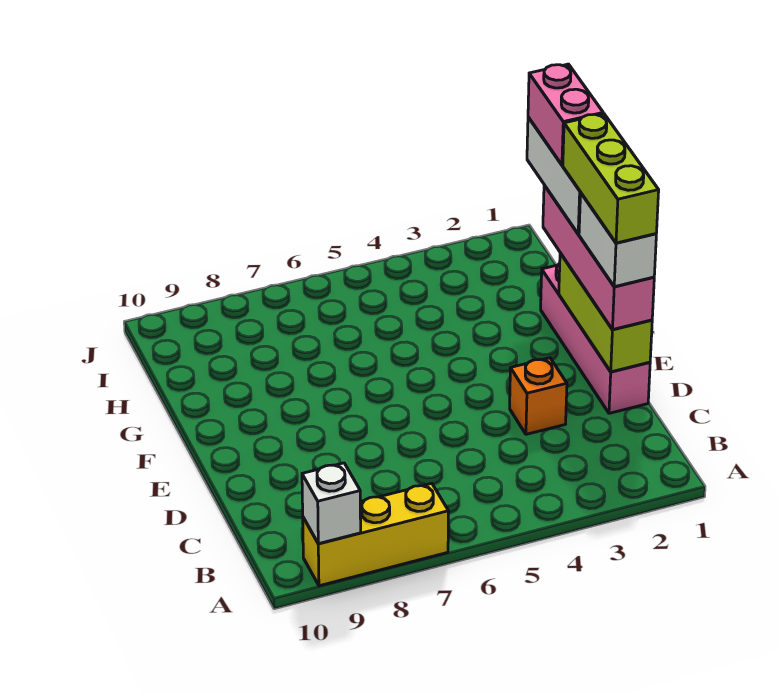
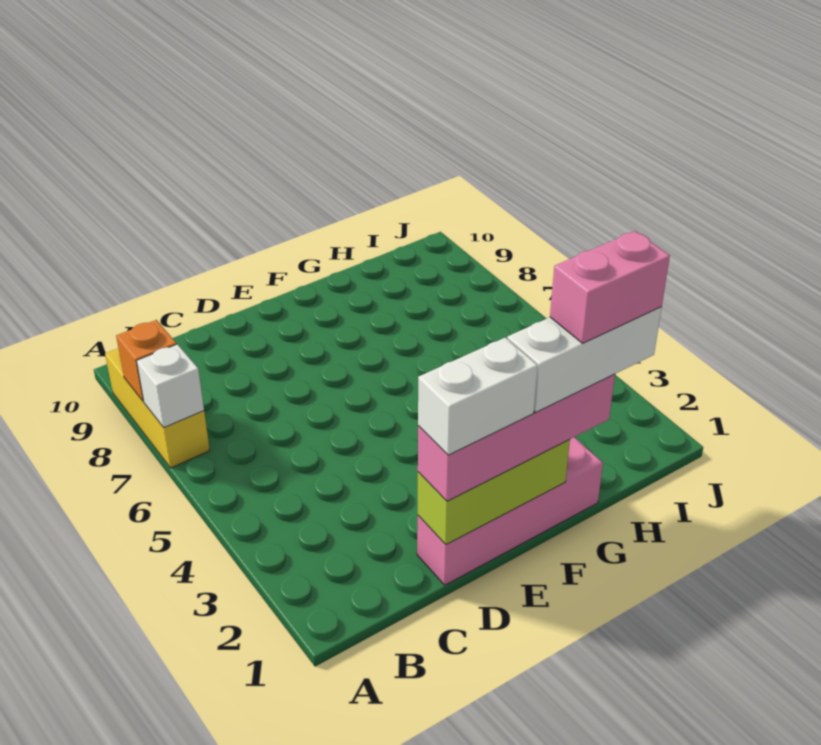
white 1x1 brick [302,463,361,544] -> white 1x1 brick moved to [137,344,204,427]
lime 1x3 brick [563,114,659,243] -> none
orange 1x1 brick [510,358,567,434] -> orange 1x1 brick moved to [116,320,176,401]

